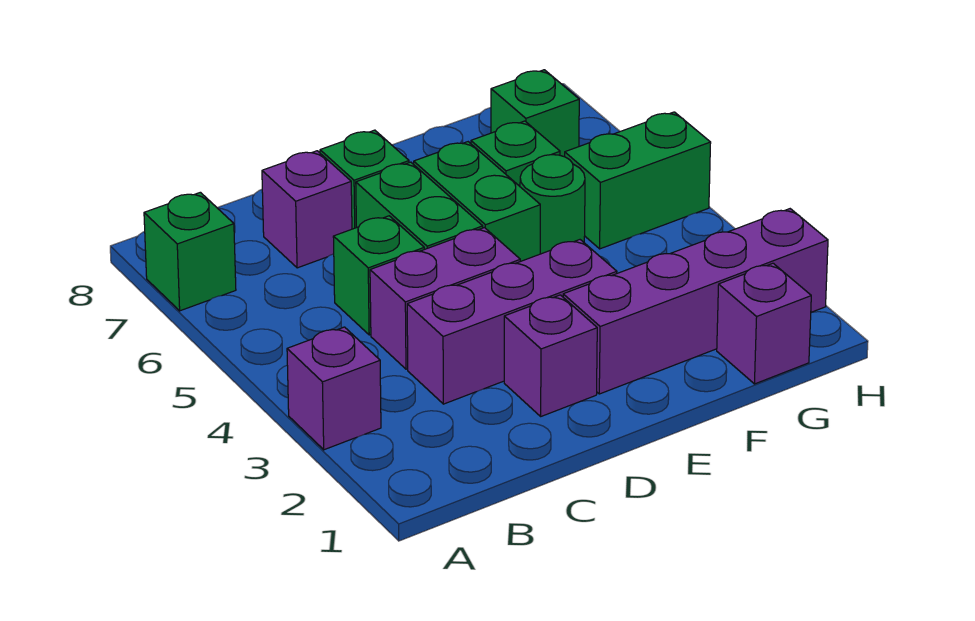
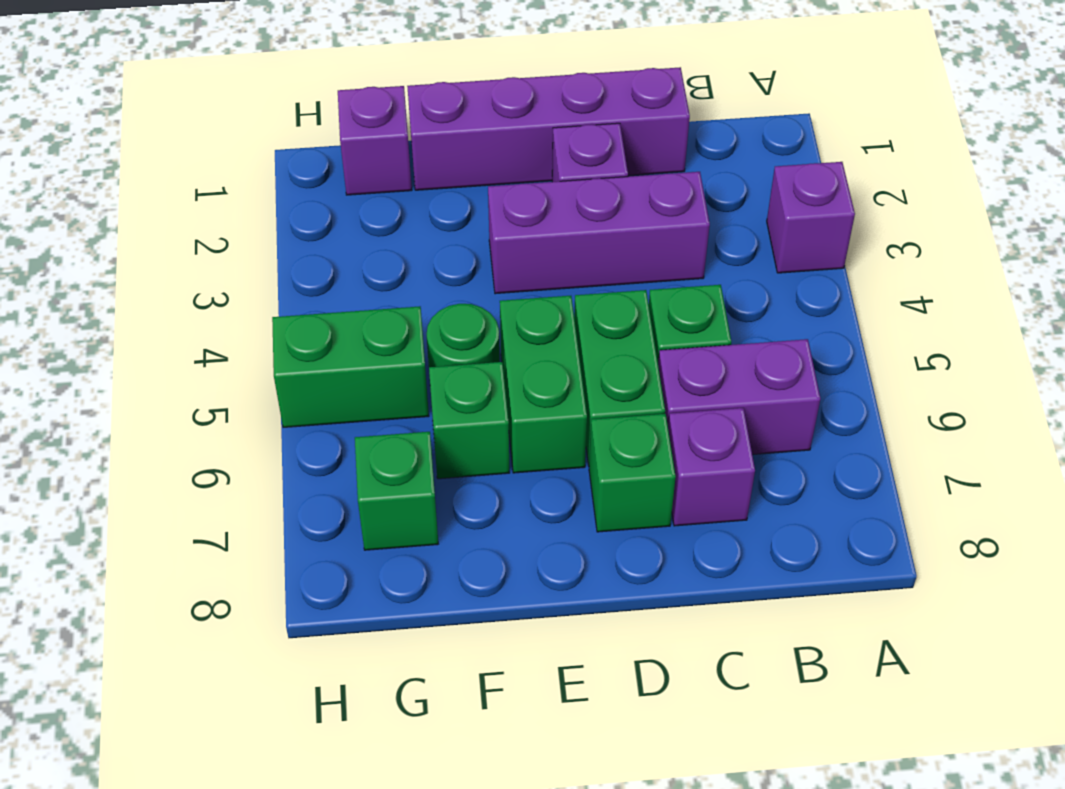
green 1x1 brick [144,192,236,311] -> none
purple 1x2 brick [370,228,520,369] -> purple 1x2 brick moved to [658,339,821,455]
purple 1x4 brick [563,209,828,394] -> purple 1x4 brick moved to [407,67,690,190]

